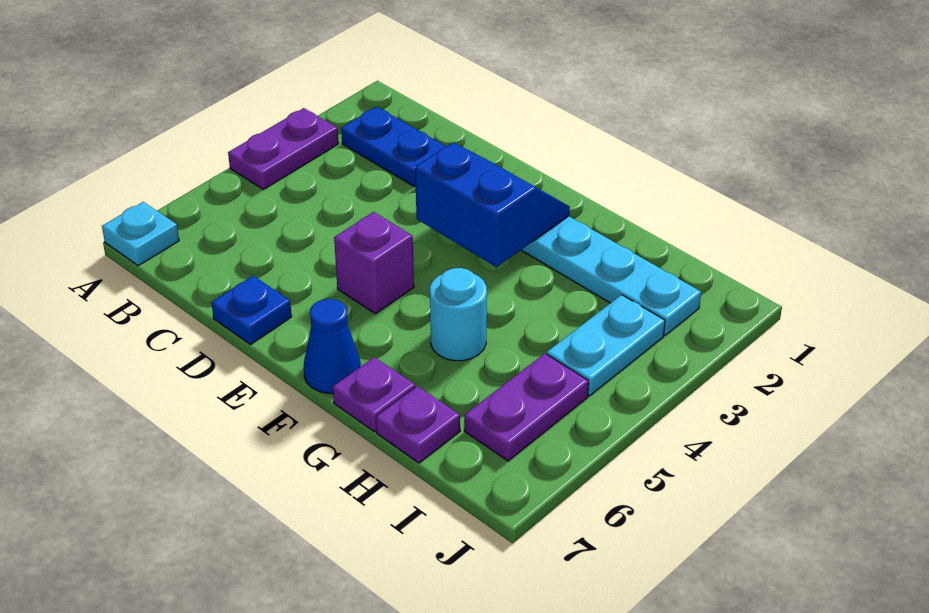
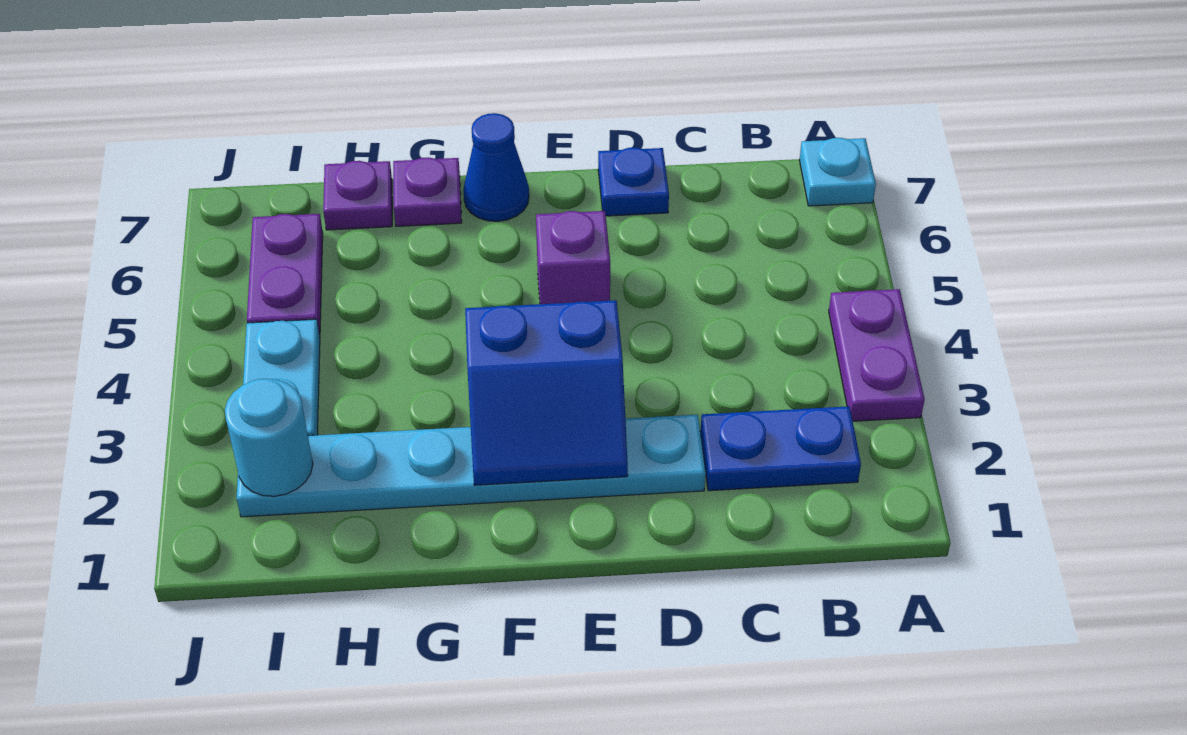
cyan 1x1 round brick [430,268,487,361] -> cyan 1x1 round brick moved to [225,379,313,496]

